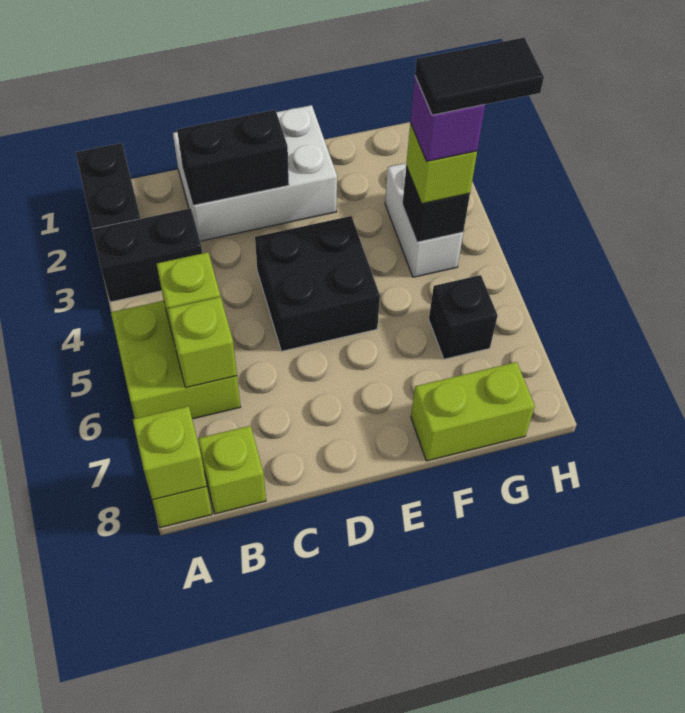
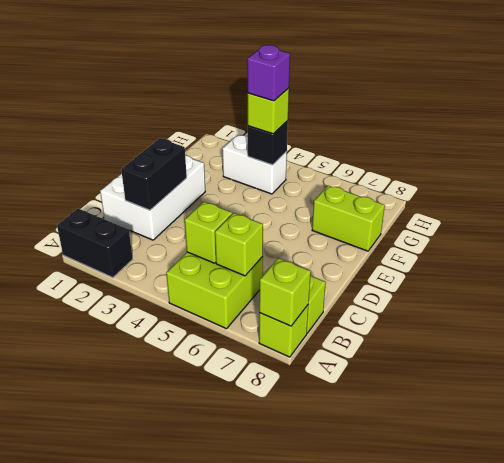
black 1x2 brick [93,208,202,302] -> none
black 2x2 brick [255,216,380,351] -> none
lime 1x2 brick [411,362,535,461] -> lime 1x2 brick turned to [312,185,385,251]
black 1x2 tile [415,38,544,115] -> none
black 1x1 brick [429,275,498,359] -> none

